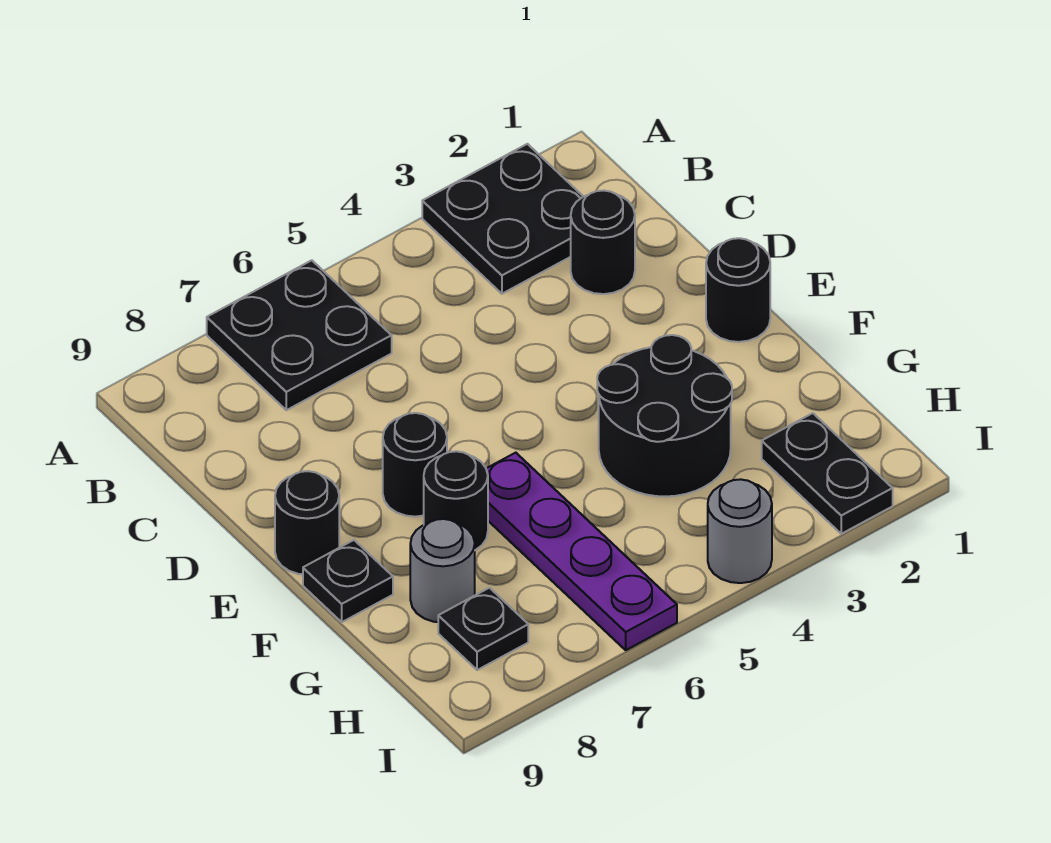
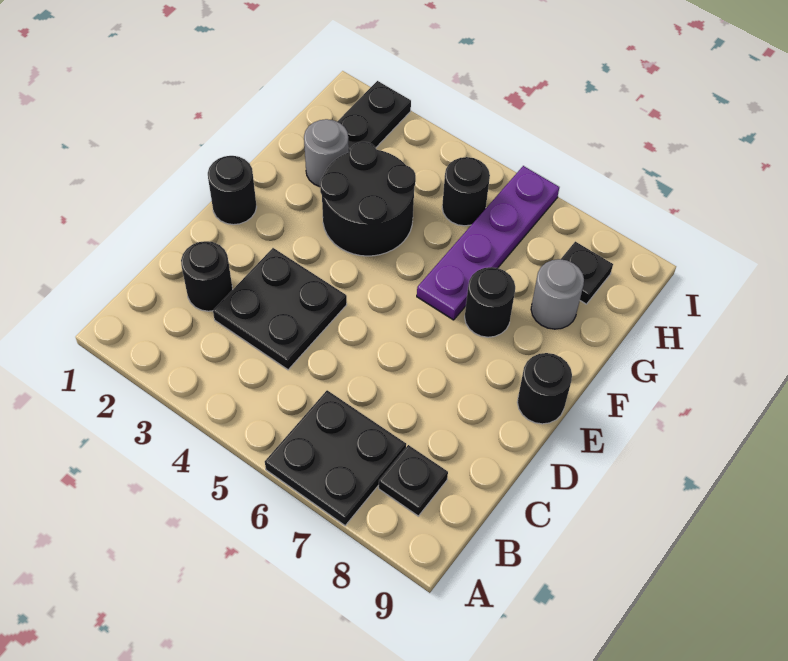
black 2x2 plate [422,144,583,294] -> black 2x2 plate moved to [213,248,347,370]
black 1x1 round brick [383,413,447,517] -> black 1x1 round brick moved to [442,157,490,226]
black 1x1 plate [303,540,393,622] -> black 1x1 plate moved to [379,445,448,516]
grey 1x1 round brick [708,479,772,583] -> grey 1x1 round brick moved to [304,119,349,187]

